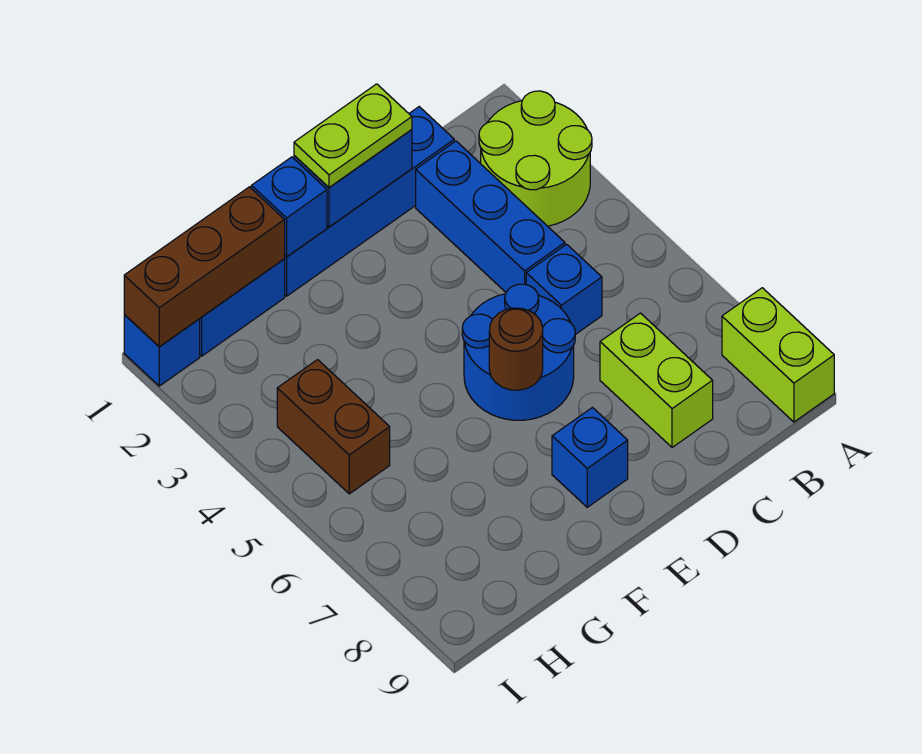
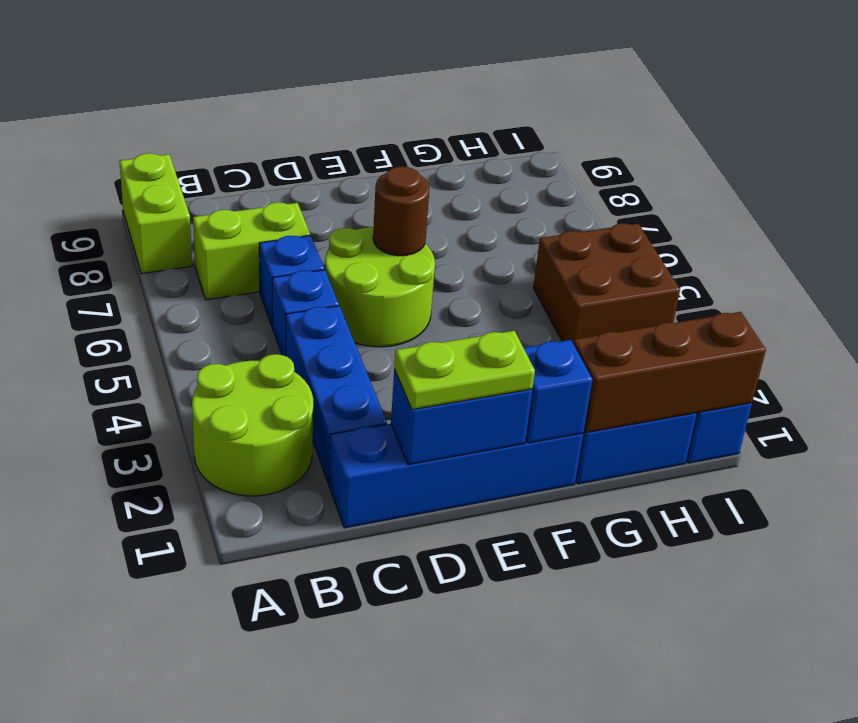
lime 1x2 brick [600,313,713,447] -> lime 1x2 brick turned to [193,202,310,300]
blue 2x2 round brick [462,284,575,420] -> lime 2x2 round brick [325,227,435,347]
blue 1x1 brick [552,408,628,507] -> blue 1x1 brick moved to [259,235,324,326]
brown 1x2 brick [277,360,390,494] -> brown 2x2 brick [533,223,680,342]

